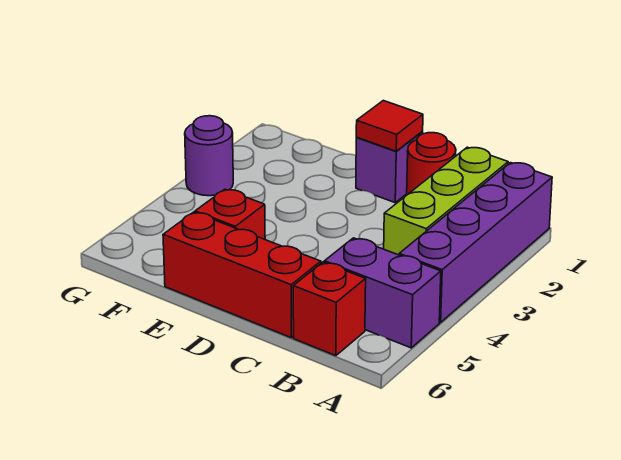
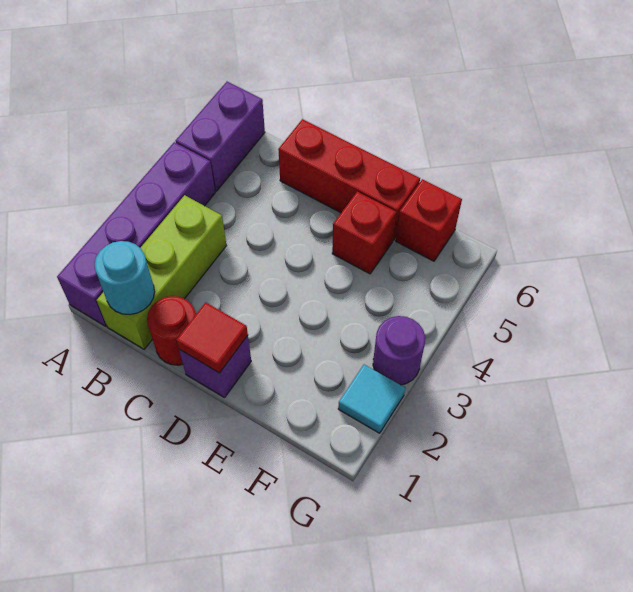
purple 1x2 brick [324,238,441,348] -> purple 1x2 brick turned to [176,82,265,191]
none -> cyan 1x1 round brick [95,241,155,315]
red 1x1 brick [293,262,366,356] -> red 1x1 brick moved to [396,179,462,261]
none -> cyan 1x1 tile [338,365,405,433]

